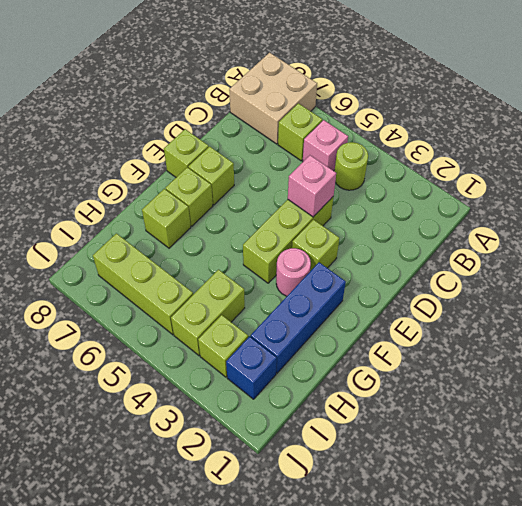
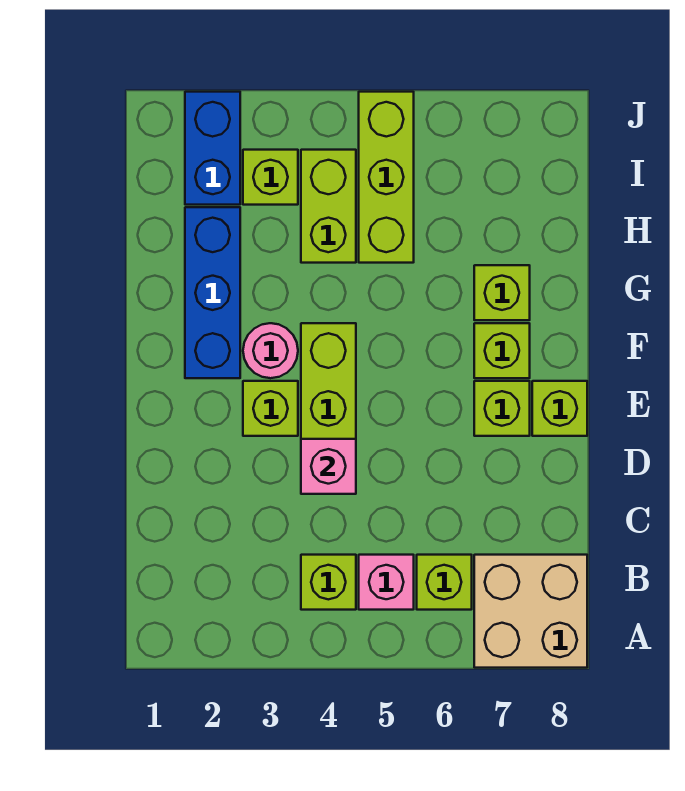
lime 1x1 round brick [334,142,368,190] -> lime 1x1 brick [301,555,356,610]
blue 1x1 brick [226,337,277,399] -> blue 1x2 brick [185,92,240,205]
lime 1x3 brick [93,233,193,335] -> lime 1x3 brick turned to [359,92,414,263]

